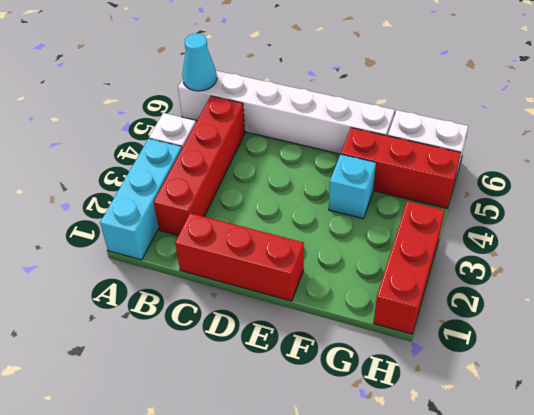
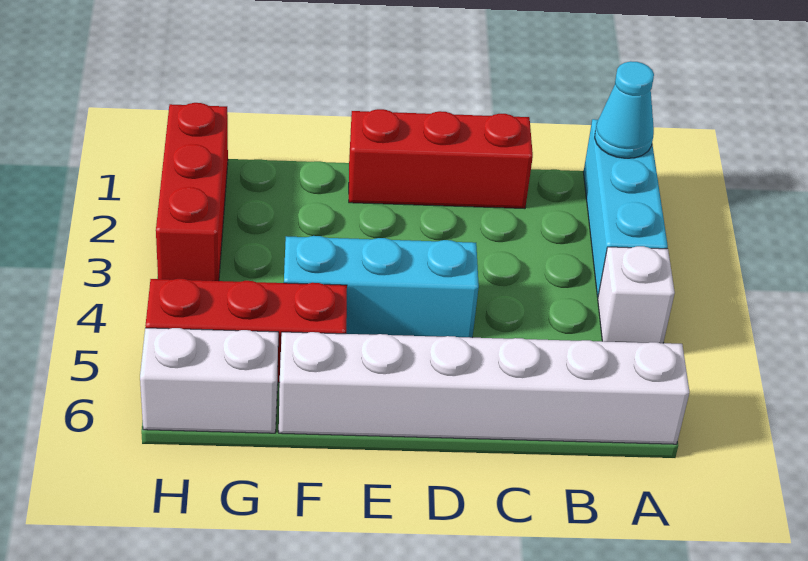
cyan 1x1 cone [182,33,217,91] -> cyan 1x1 cone moved to [595,61,654,158]
red 1x4 brick [154,96,245,236] -> none
cyan 1x1 brick [329,154,376,219] -> cyan 1x3 brick [284,236,479,338]

